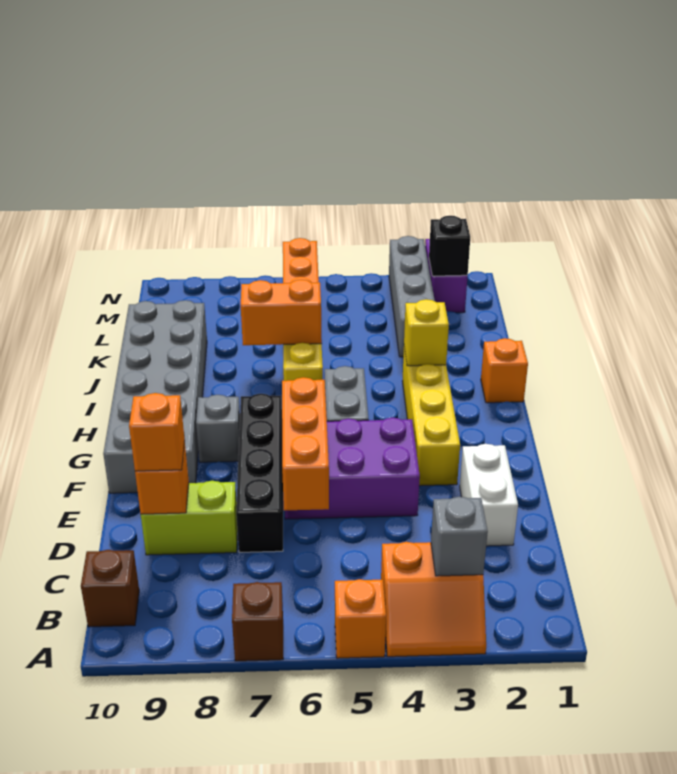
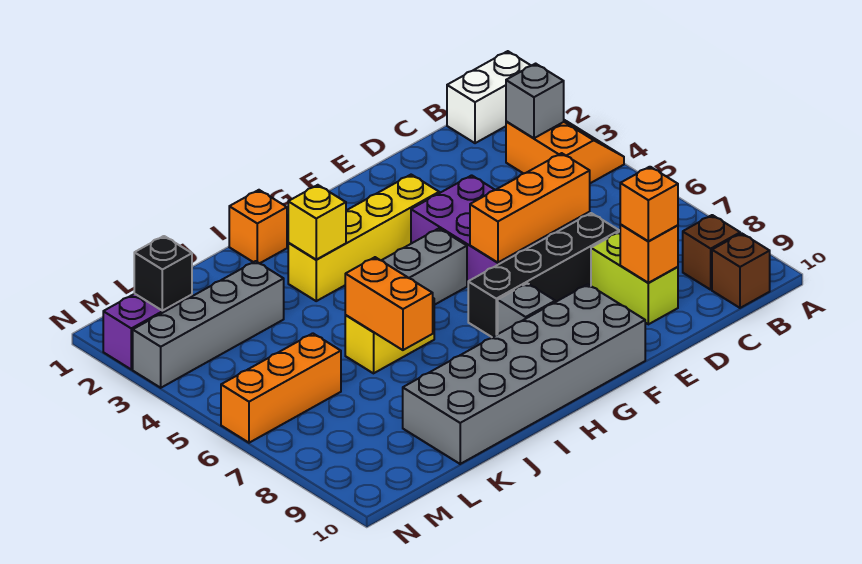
orange 1x1 brick [335,579,386,658] -> none
brown 1x1 brick [232,582,283,661] -> brown 1x1 brick moved to [683,215,740,290]
white 1x2 brick [460,444,518,546] -> white 1x2 brick moved to [447,51,531,143]

